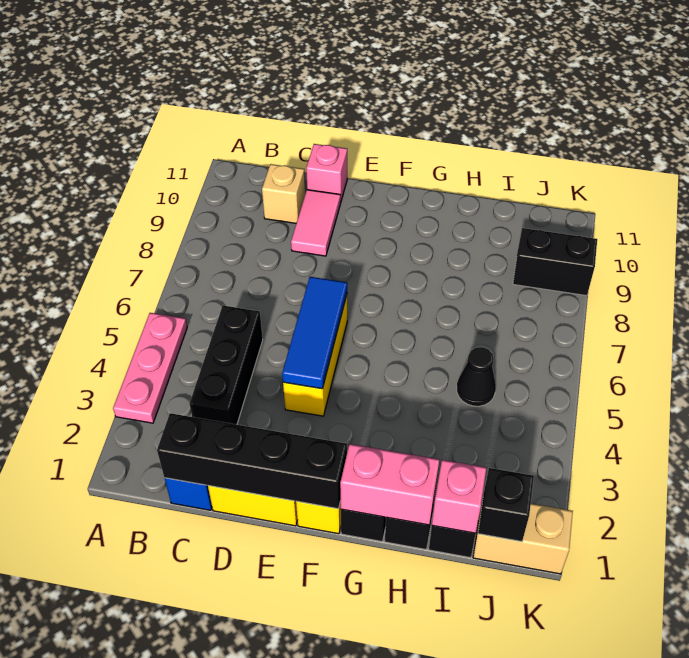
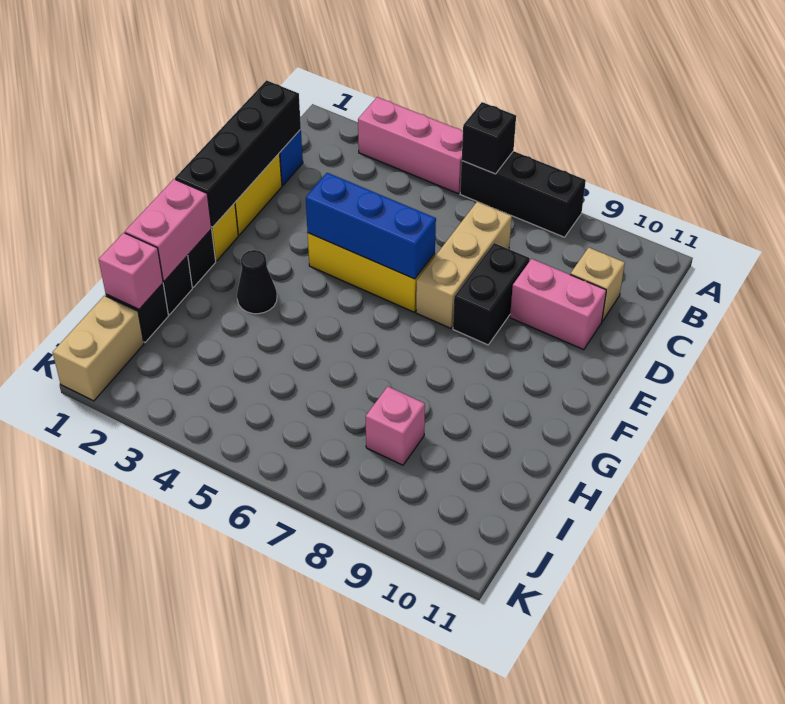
pink 1x3 plate [113,313,187,423] -> pink 1x3 brick [358,97,463,193]
black 1x3 brick [190,306,263,425] -> black 1x3 brick moved to [460,151,586,237]
none -> tan 1x3 brick [416,202,512,328]
pink 1x2 tile [291,190,341,256] -> pink 1x2 brick [510,259,606,350]
pink 1x1 brick [306,144,347,202] -> pink 1x1 brick moved to [366,386,425,465]
blue 1x3 tile [282,277,347,389] -> blue 1x3 brick [306,173,436,279]
black 1x1 cone [457,347,496,406] -> black 1x1 cone moved to [237,250,277,314]
black 1x1 brick [478,468,534,541] -> black 1x1 brick moved to [462,102,516,174]
black 1x2 brick [513,228,597,296] -> black 1x2 brick moved to [453,243,530,345]

